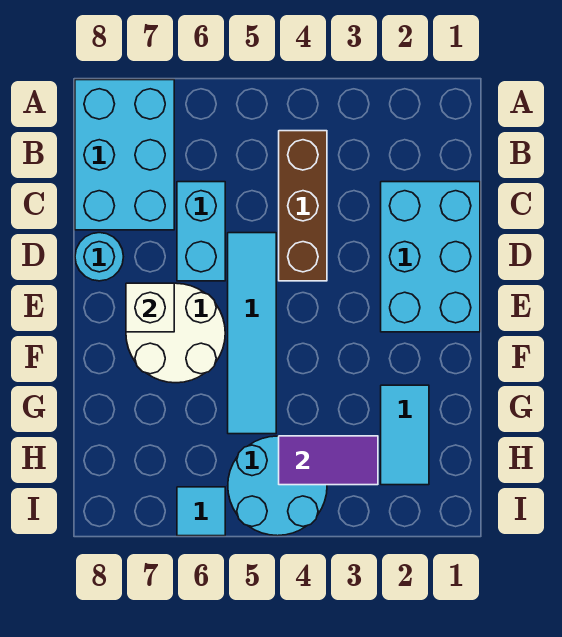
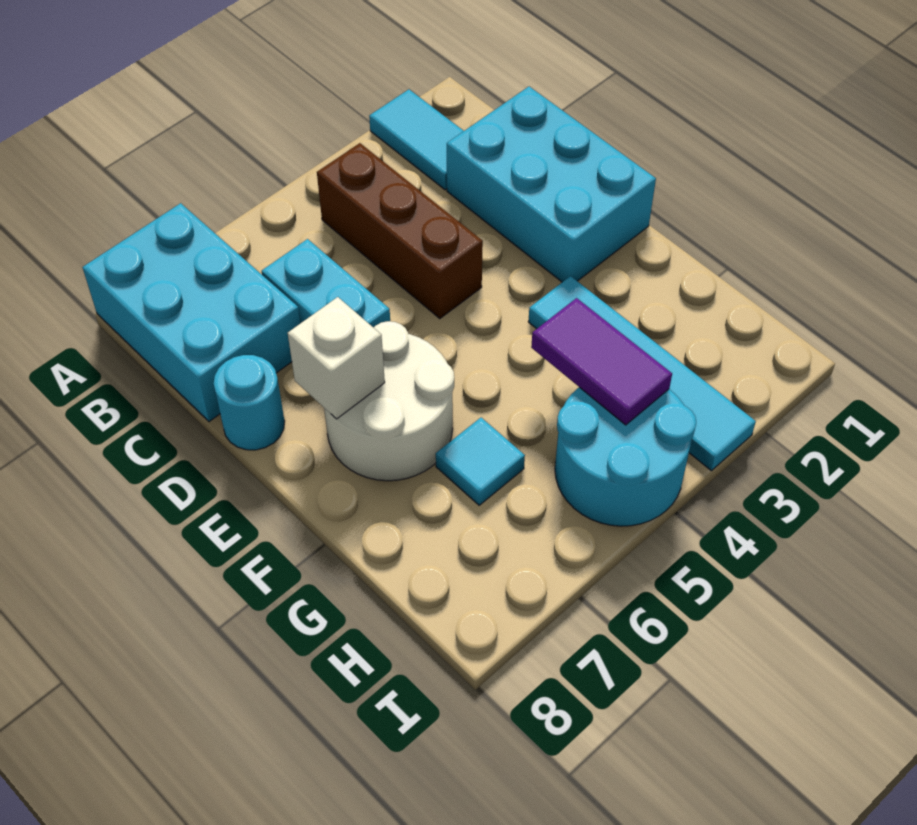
cyan 1x4 tile [228,233,276,434] -> cyan 1x4 tile moved to [528,276,756,471]
cyan 1x2 tile [381,385,429,485] -> cyan 1x2 tile moved to [369,89,463,190]
purple 1x2 tile [279,436,378,485] -> purple 1x2 tile turned to [531,298,672,425]
cyan 1x1 tile [177,487,225,536] -> cyan 1x1 tile moved to [436,418,525,505]

